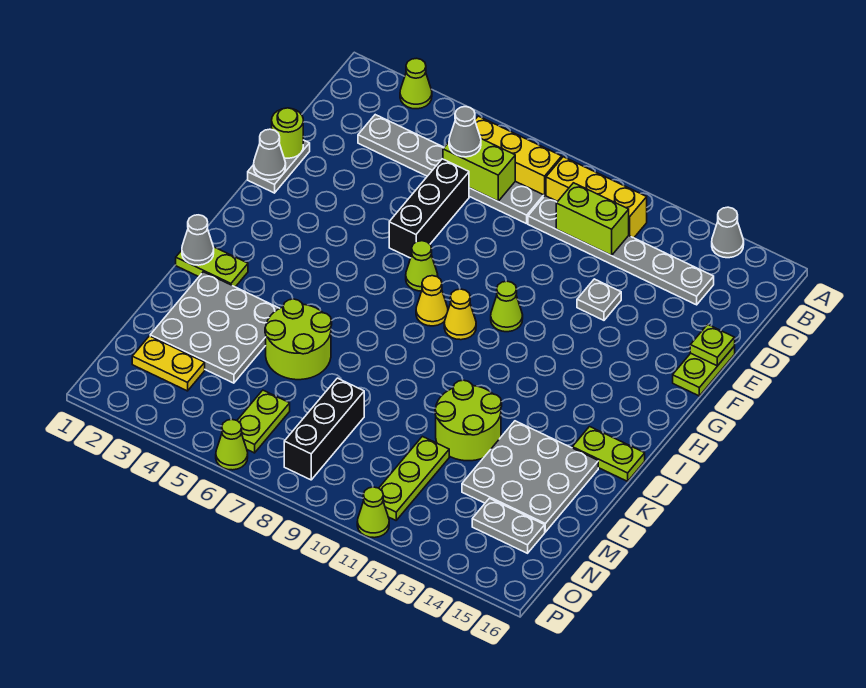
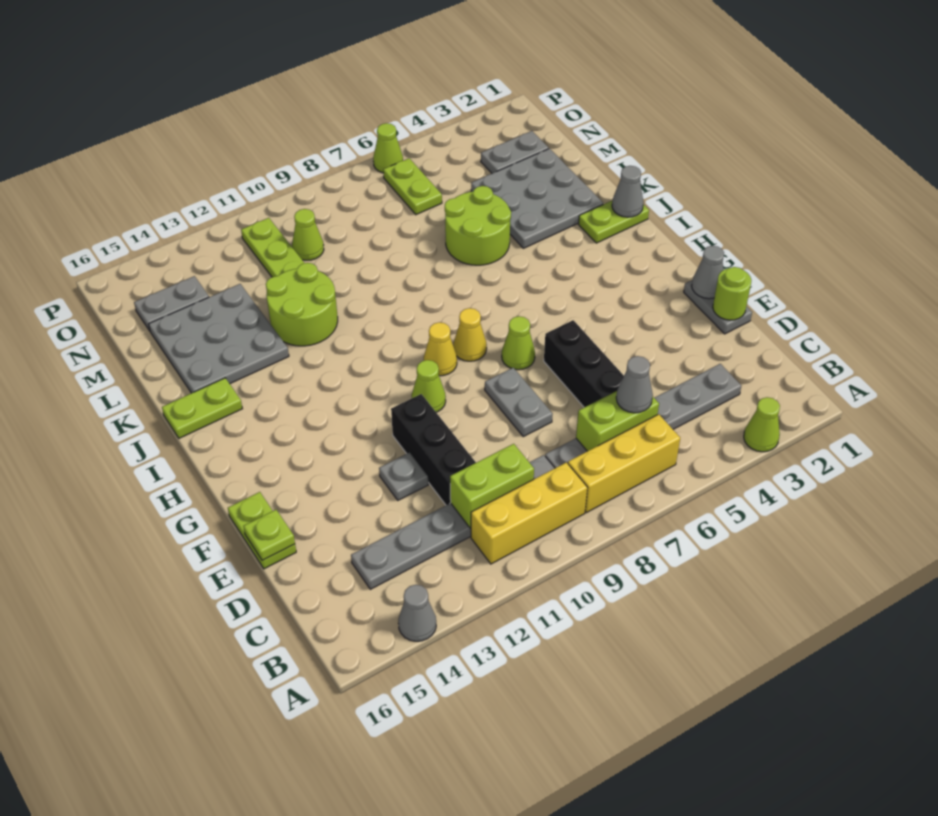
none -> grey 1x2 plate [485,368,553,437]
black 1x3 brick [284,378,364,480] -> black 1x3 brick moved to [391,394,476,505]
yellow 1x2 plate [132,336,205,391] -> grey 1x2 plate [481,131,549,173]
lime 1x1 cone [357,487,389,538] -> lime 1x1 cone moved to [292,209,324,260]

